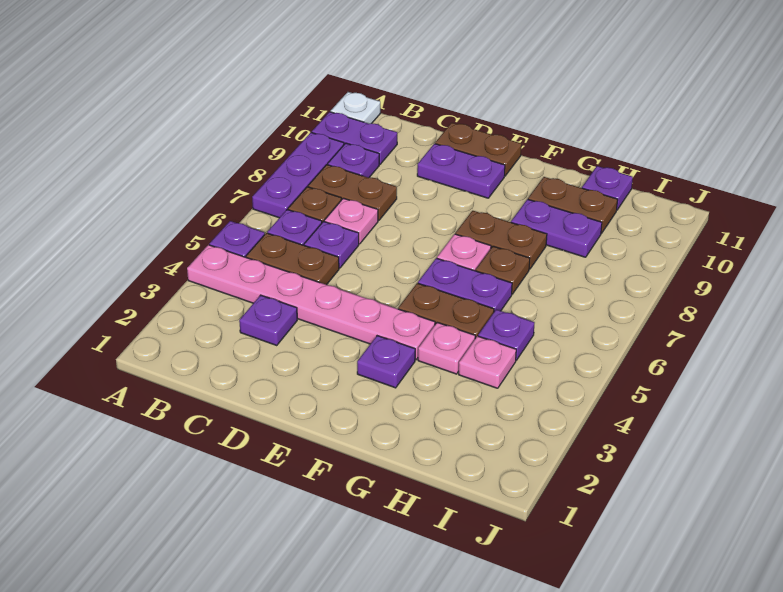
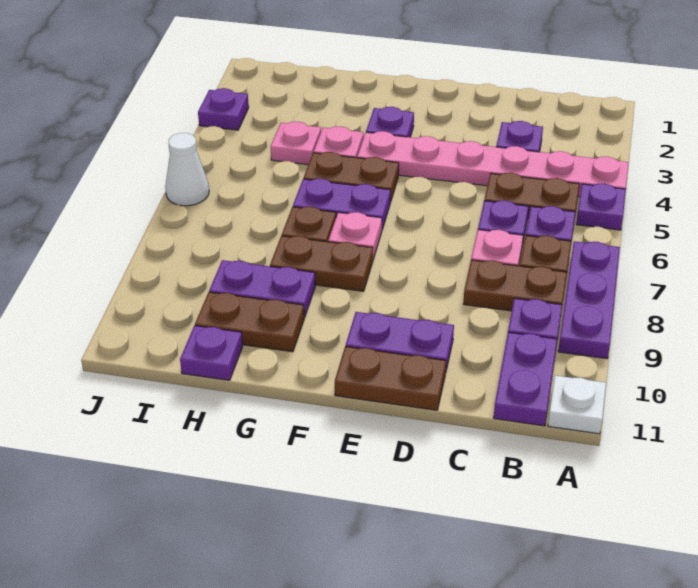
purple 1x2 plate [312,112,397,165] -> purple 1x2 plate turned to [494,332,557,426]
purple 1x1 plate [478,310,534,360] -> purple 1x1 plate moved to [198,88,249,130]
none -> white 1x1 cone [165,133,209,206]

